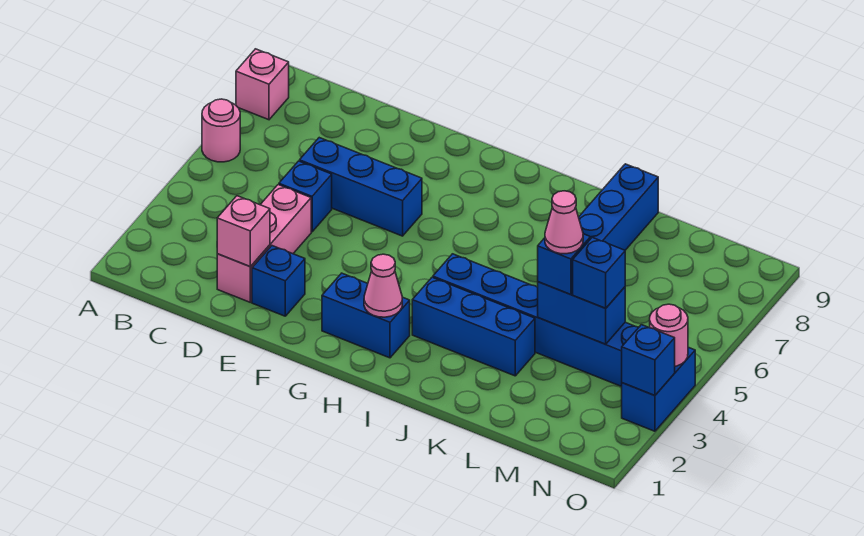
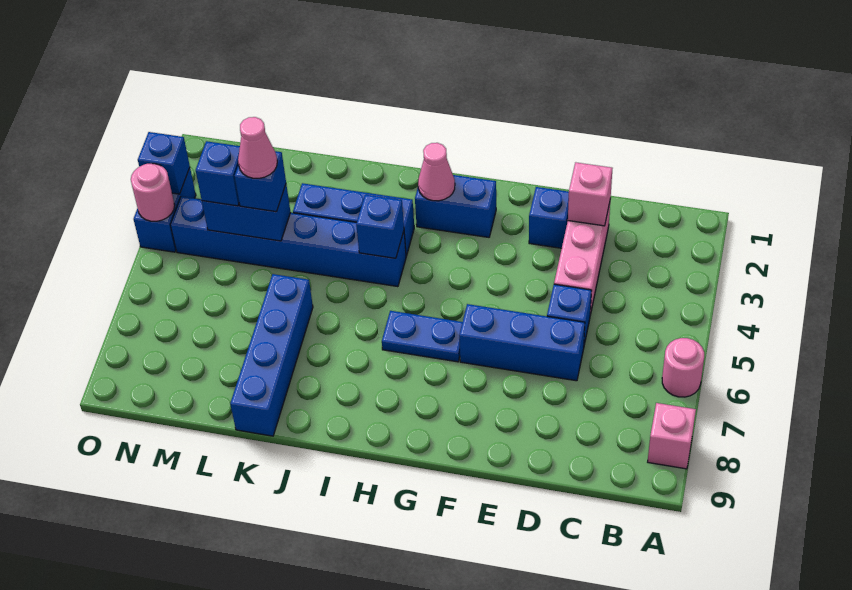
none -> blue 1x2 plate [382,311,462,362]
none -> blue 1x1 brick [356,195,404,258]

